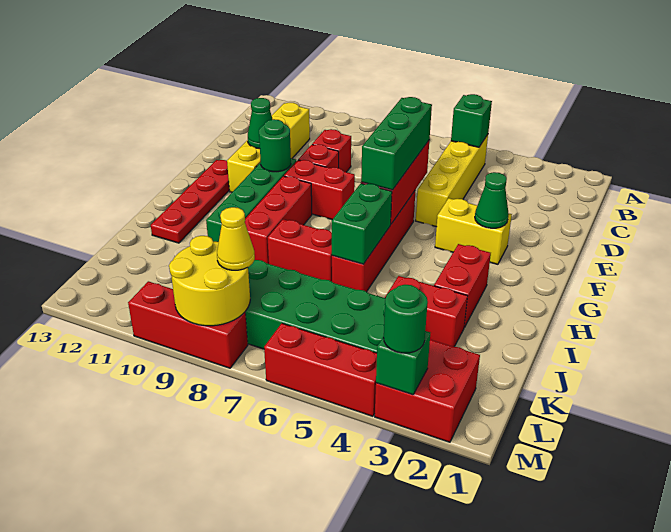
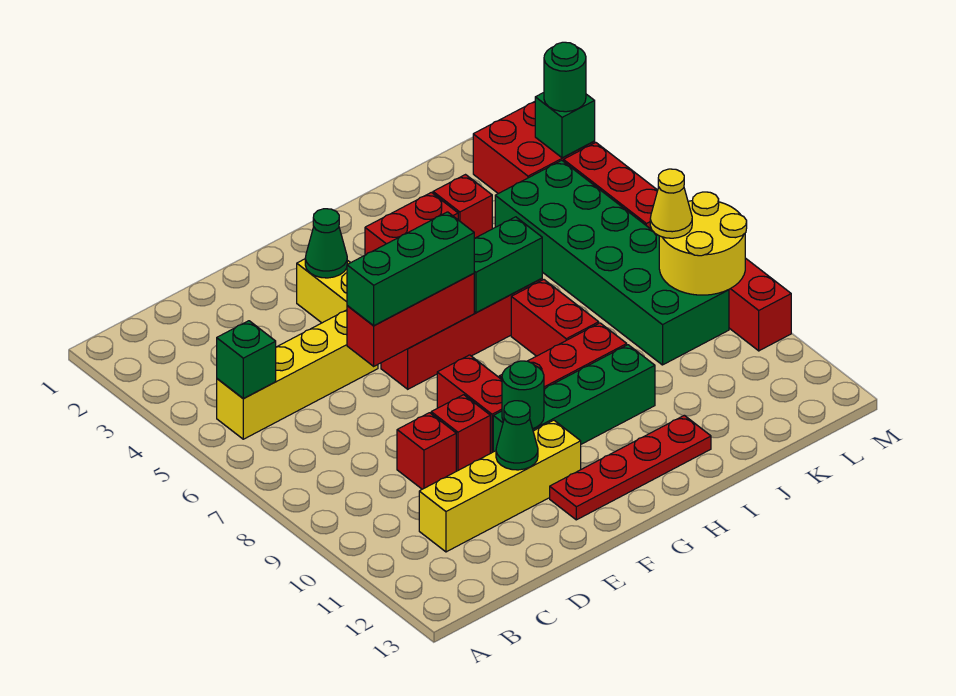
red 1x2 brick [385,276,467,347] -> red 1x1 brick [433,175,492,238]

